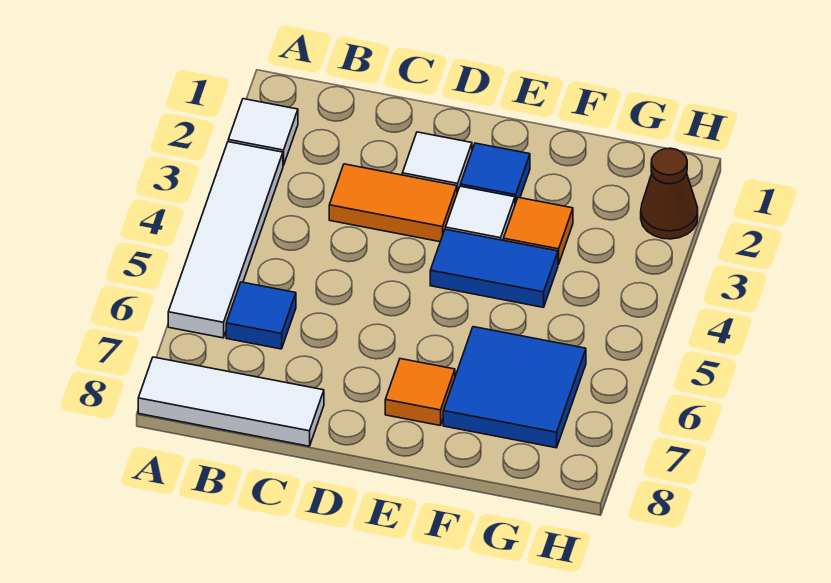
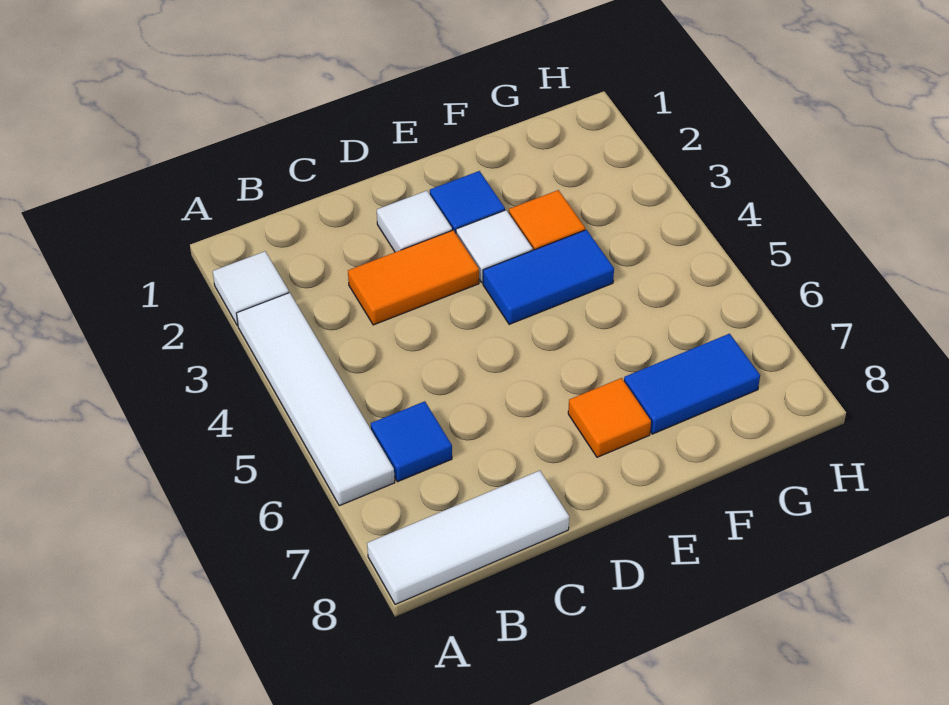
blue 2x2 tile [443,327,586,448] -> blue 1x2 tile [624,334,760,434]
brown 1x1 cone [641,148,698,239] -> none

